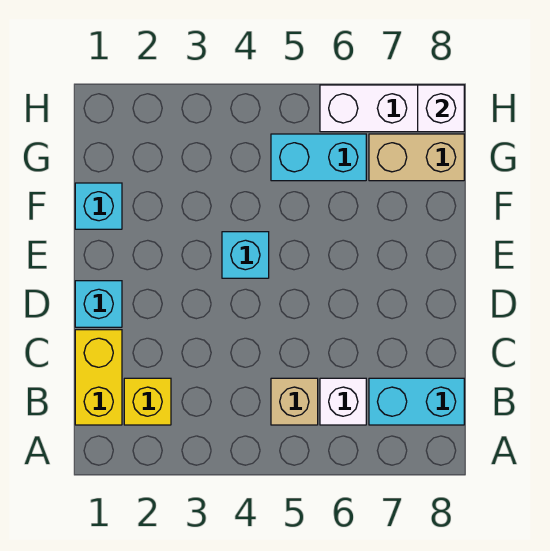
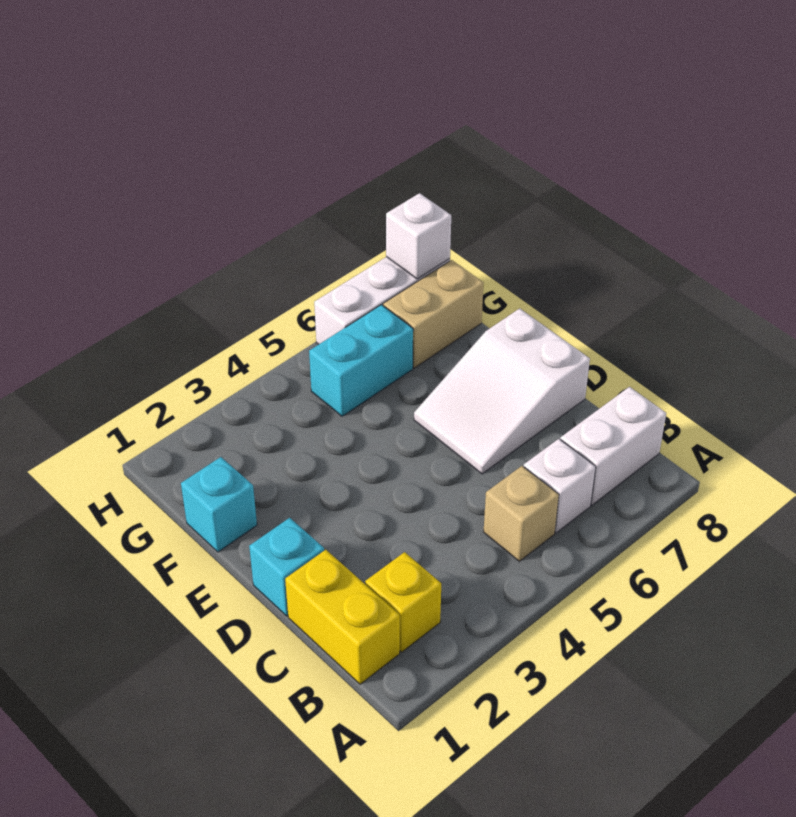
cyan 1x2 brick [369,378,464,425] -> white 1x2 brick [560,387,666,505]
none -> white 2x3 slope [414,308,590,474]
cyan 1x1 brick [222,232,269,278] -> none

